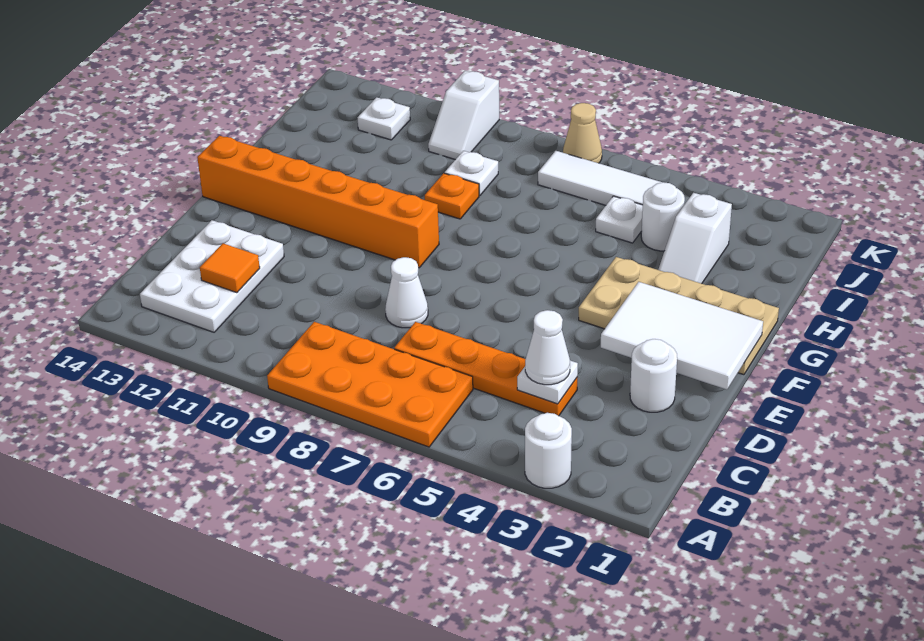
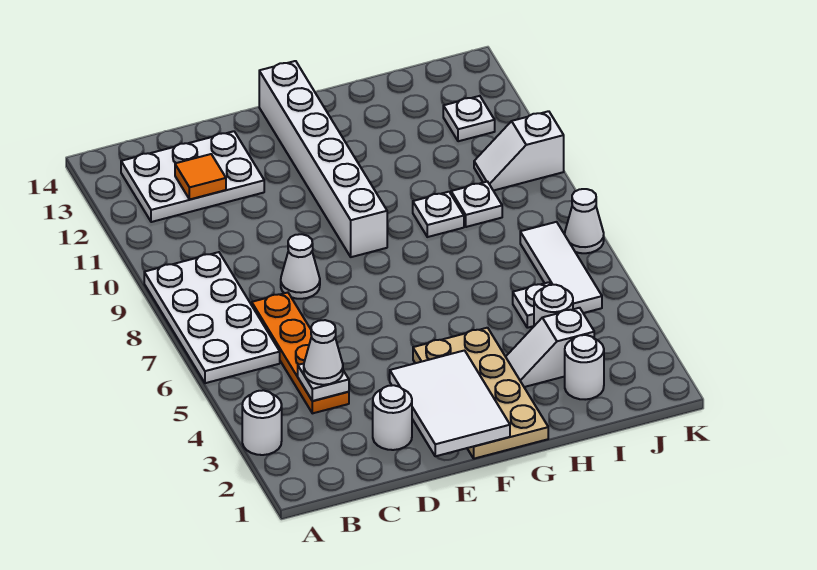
orange 2x4 plate [267,322,473,447] -> white 2x4 plate [144,252,280,383]
orange 1x6 brick [197,136,439,268] -> white 1x6 brick [259,61,387,257]
orange 1x1 plate [425,173,479,219] -> white 1x1 plate [413,192,464,237]
none -> white 1x1 round brick [565,335,604,400]
tan 1x1 cone [563,103,602,163] -> white 1x1 cone [565,189,604,253]

